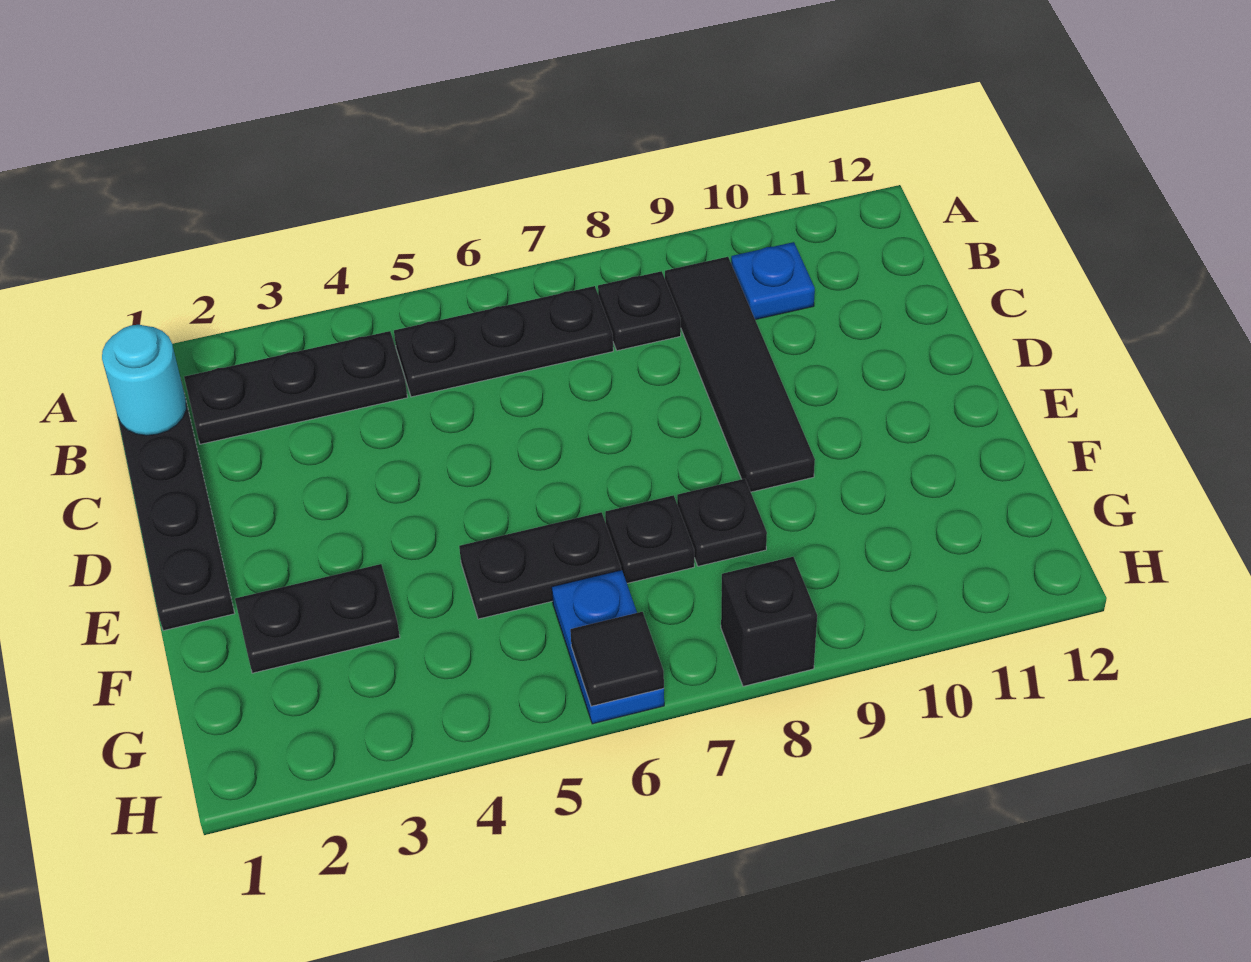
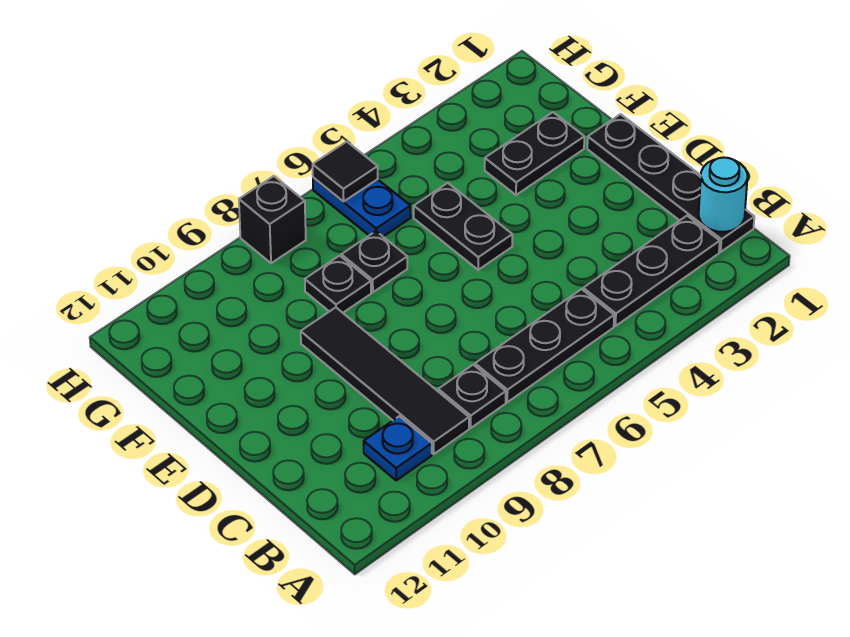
black 1x2 plate [459,512,621,619] -> black 1x2 plate turned to [414,183,512,270]

